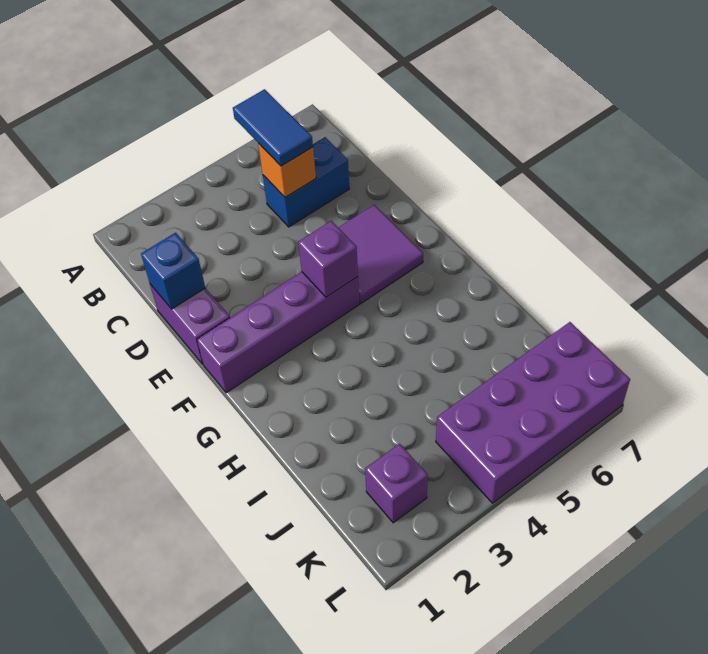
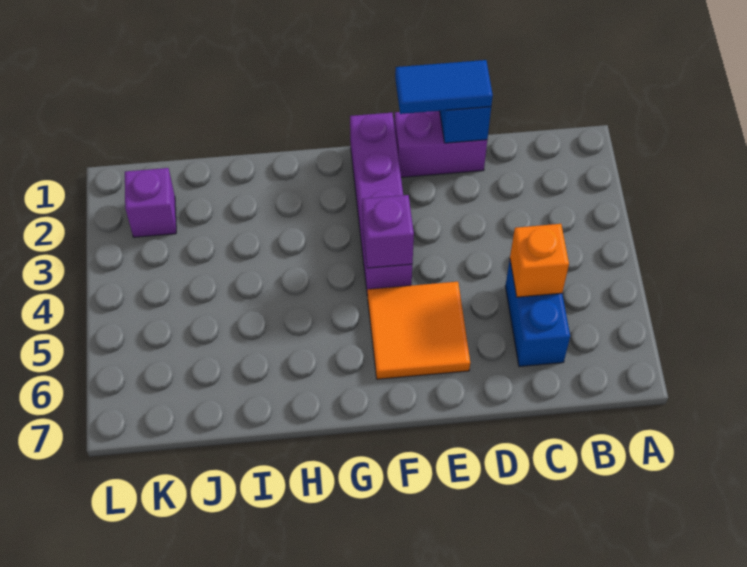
blue 1x2 tile [233,89,313,166] -> blue 1x2 tile moved to [395,60,493,114]
purple 2x2 tile [338,205,423,303] -> orange 2x2 tile [367,282,470,379]
purple 2x4 brick [436,322,630,503] -> none

